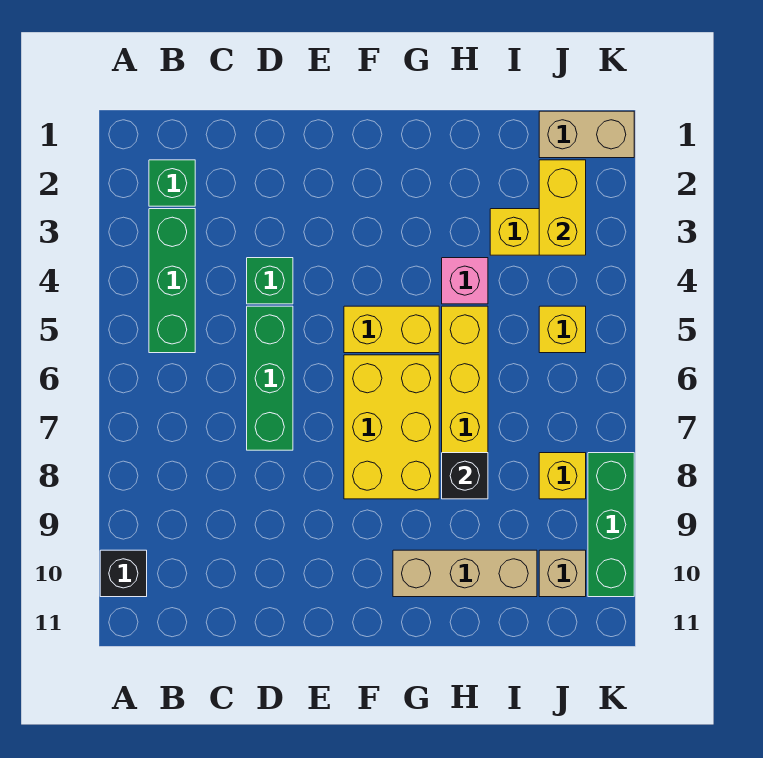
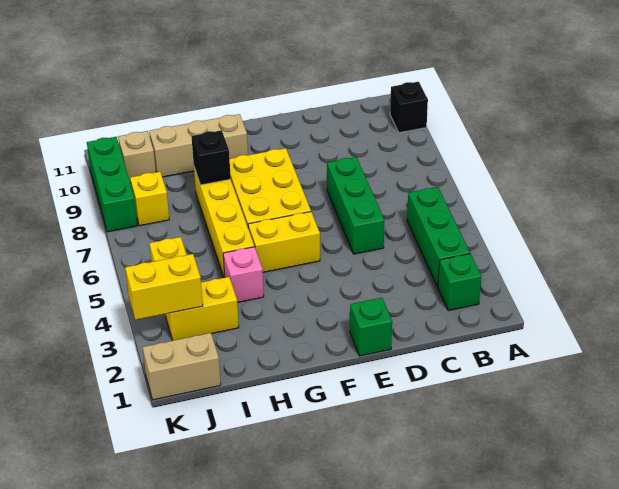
green 1x1 brick [247,258,293,304] -> green 1x1 brick moved to [350,298,392,356]
yellow 1x2 brick [539,160,586,255] -> yellow 1x2 brick turned to [125,254,203,320]

